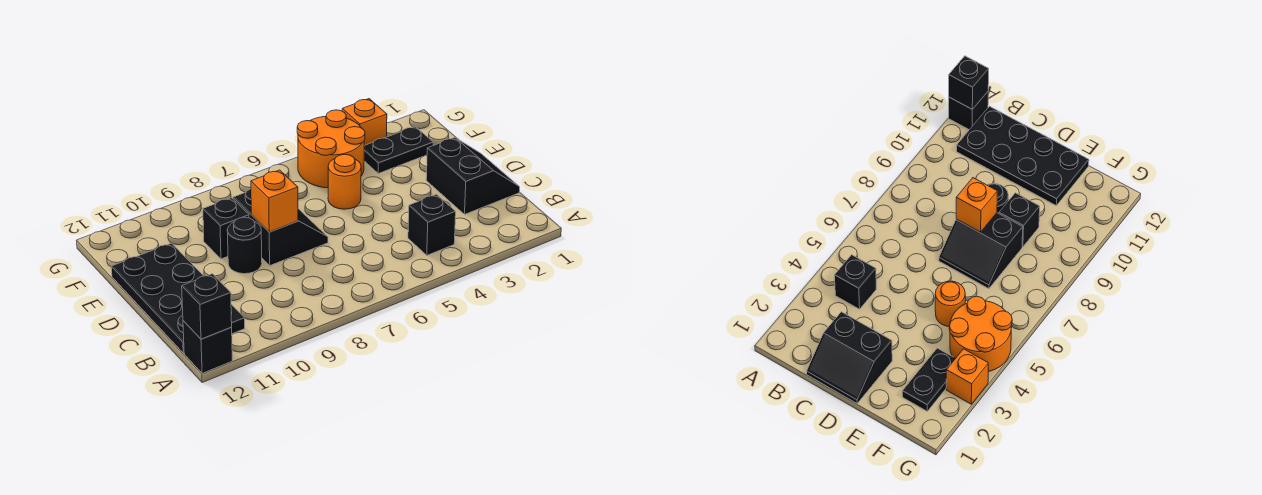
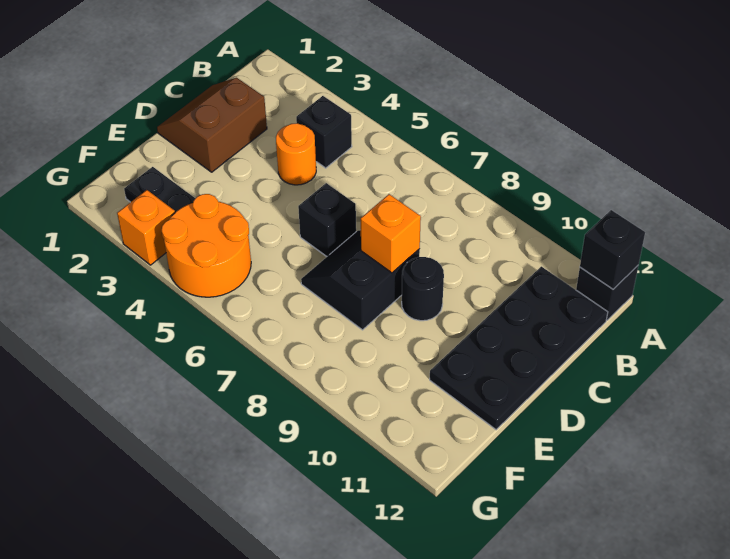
black 2x2 slope [426,137,520,214] -> brown 2x2 slope [157,78,267,172]
orange 1x1 round brick [328,154,361,209] -> orange 1x1 round brick moved to [276,123,316,185]
black 1x1 brick [203,198,249,259] -> black 1x1 brick moved to [298,183,356,256]

